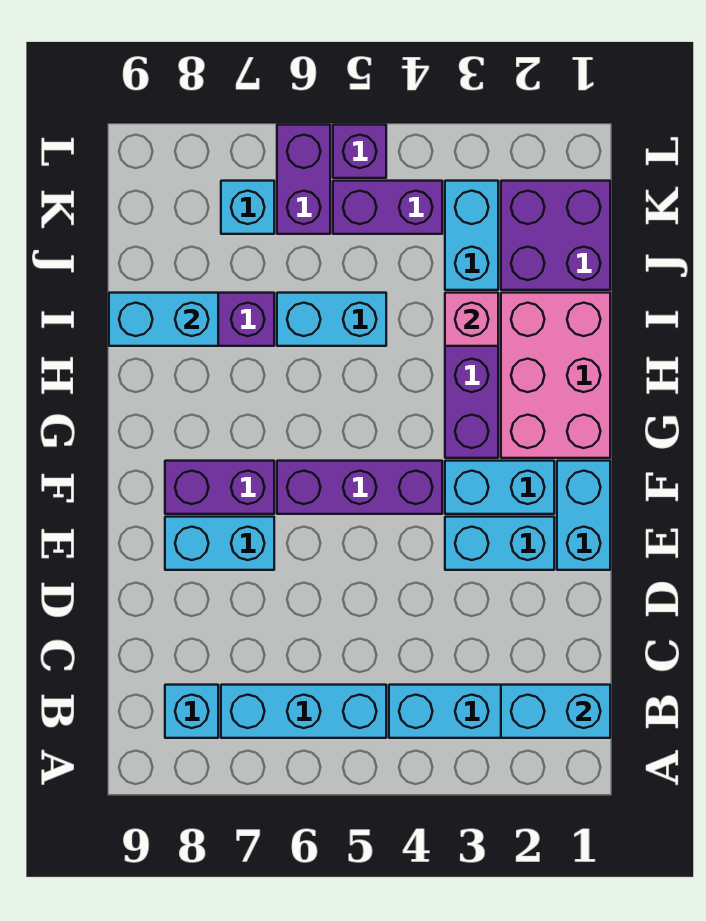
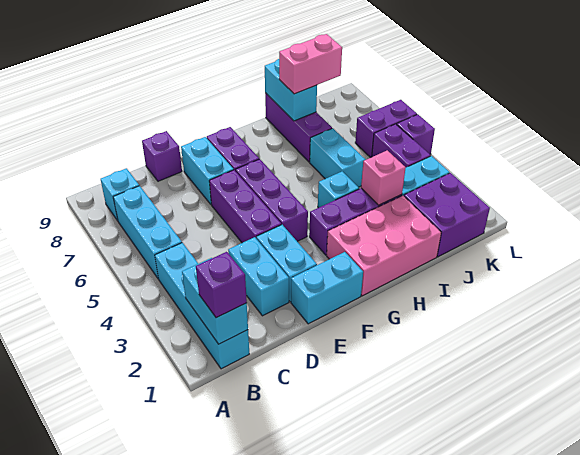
none -> purple 1x1 brick [196,252,247,318]
none -> purple 1x1 brick [142,131,182,181]
none -> purple 1x3 brick [209,170,281,243]
cyan 1x2 brick [445,461,554,514] -> cyan 1x2 brick moved to [228,237,289,316]
none -> pink 1x2 brick [279,34,342,94]
cyan 1x1 brick [221,181,274,234] -> cyan 1x1 brick moved to [318,171,359,208]

